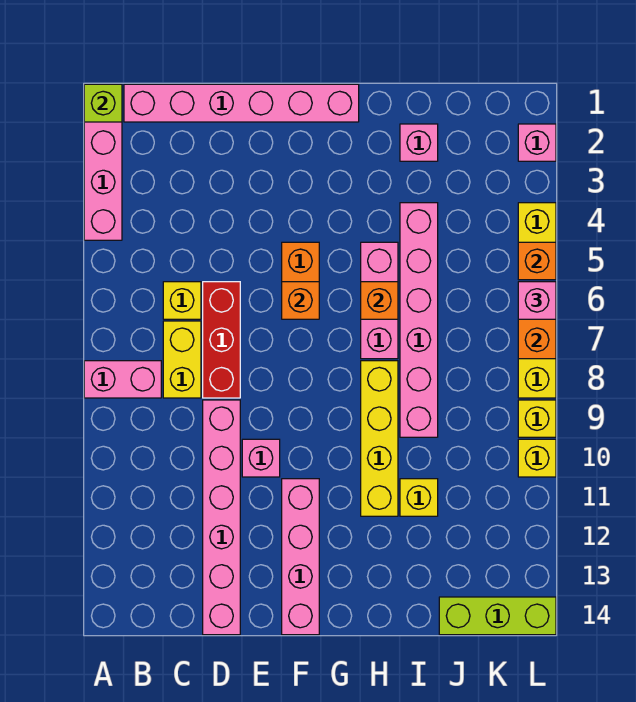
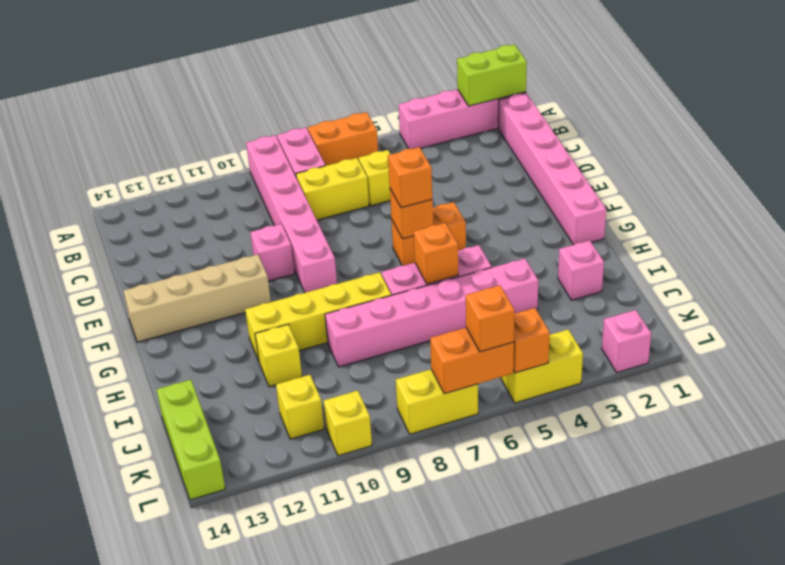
lime 1x1 brick [84,84,122,122] -> lime 1x2 brick [457,44,527,106]
none -> orange 1x2 brick [308,112,378,166]
red 1x3 brick [203,282,240,398] -> none
pink 1x6 brick [203,400,240,635] -> pink 1x6 brick turned to [246,135,337,293]
none -> orange 1x1 brick [388,147,432,208]
pink 1x4 brick [282,479,319,635] -> tan 1x4 brick [123,254,271,342]
pink 1x1 brick [518,282,556,319] -> orange 1x1 brick [466,285,515,352]
yellow 1x1 brick [518,400,556,437] -> yellow 1x1 brick moved to [276,375,324,439]

